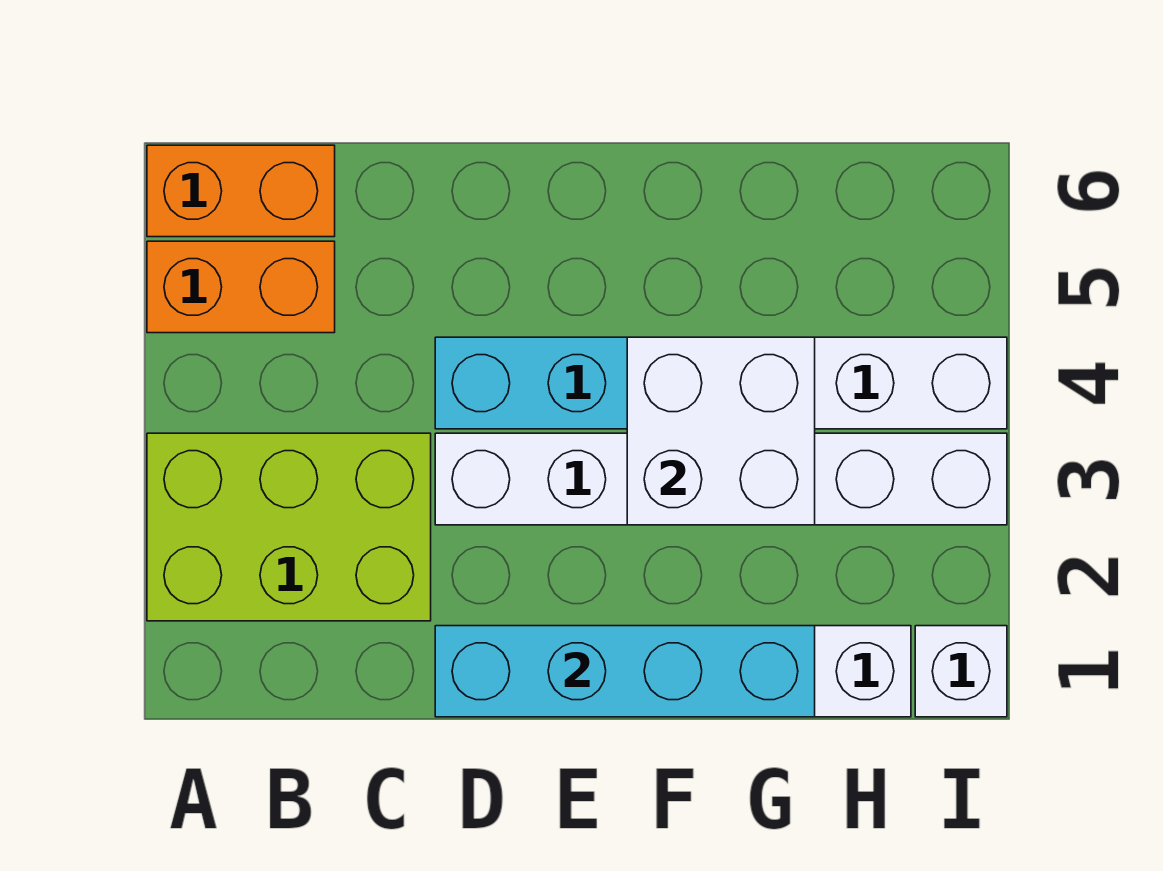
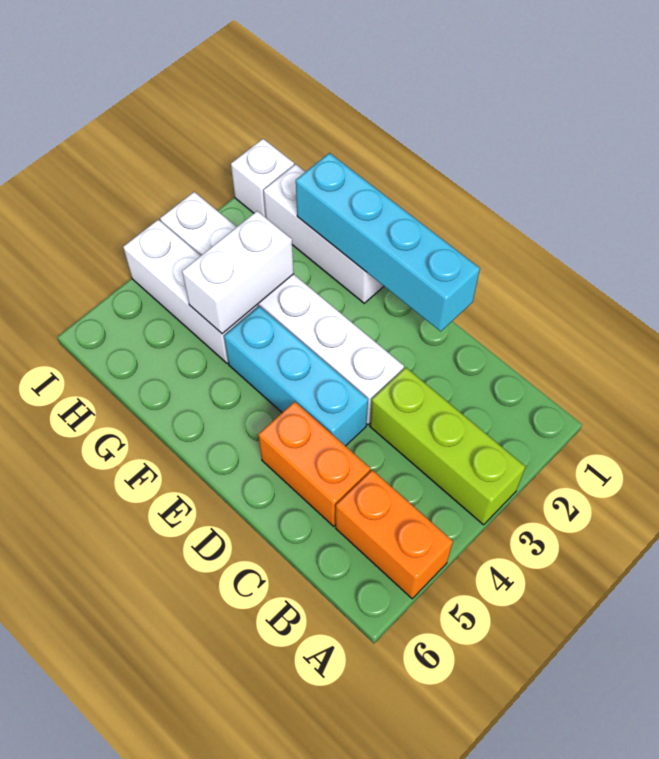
lime 2x3 brick [147,433,431,621] -> lime 1x3 brick [370,368,525,525]
orange 1x2 brick [147,145,335,237] -> orange 1x2 brick moved to [258,402,370,526]
white 2x2 brick [627,337,815,525] -> white 1x2 brick [182,211,294,334]

